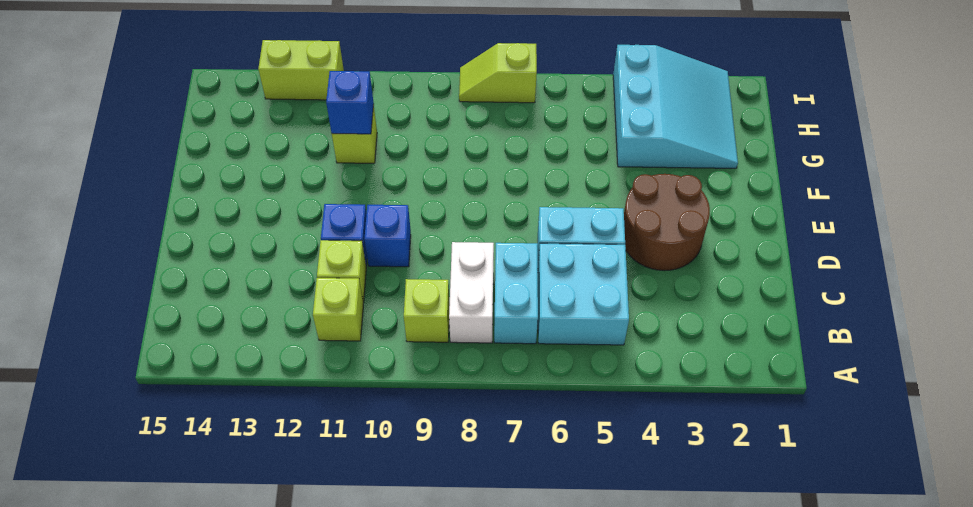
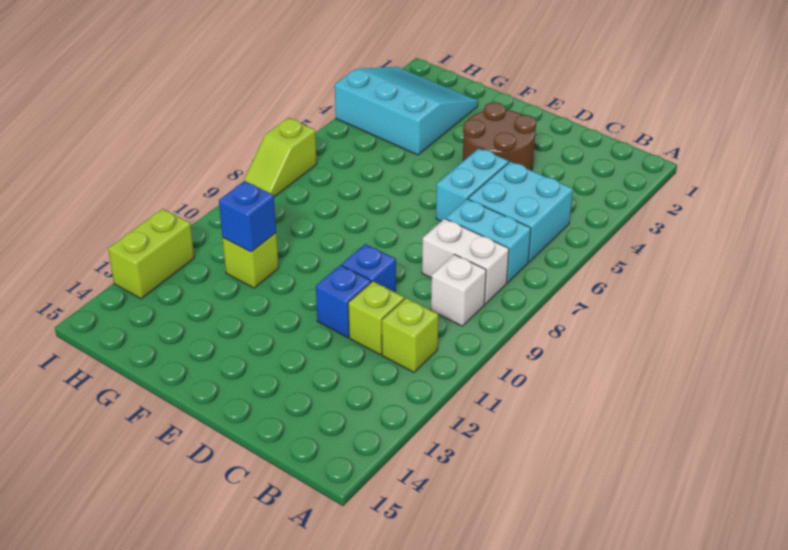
lime 1x1 brick [404,279,450,342] -> white 1x1 brick [431,254,486,326]

